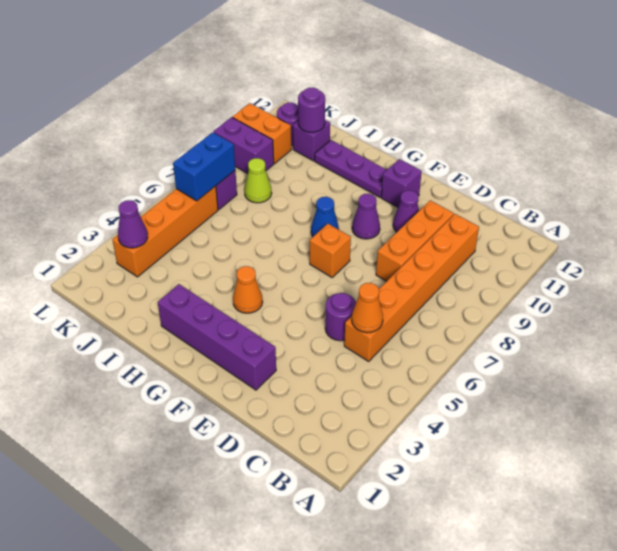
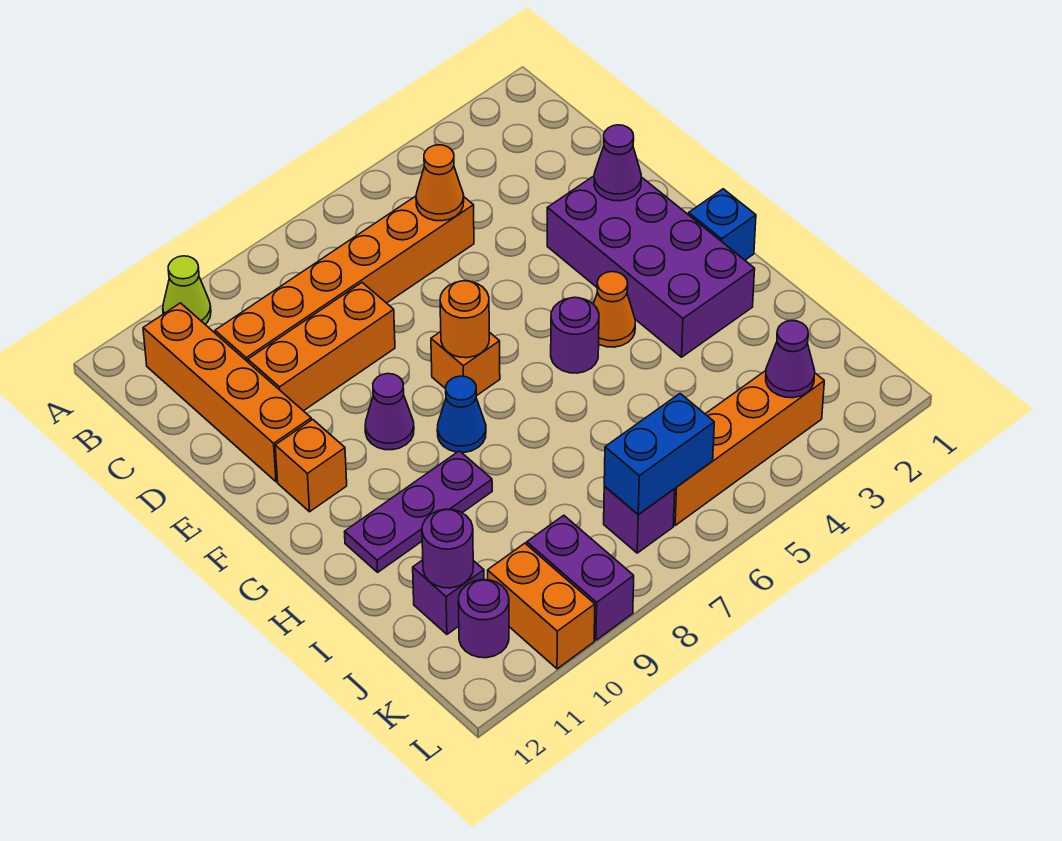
none -> orange 1x4 brick [143,303,311,482]
purple 1x1 round brick [325,293,356,341] -> purple 1x1 round brick moved to [551,297,599,373]
purple 1x4 brick [158,284,276,390] -> purple 2x4 brick [547,176,755,357]
purple 1x1 cone [393,190,419,232] -> purple 1x1 cone moved to [594,125,641,201]
none -> orange 1x1 round brick [440,281,489,358]
purple 1x1 brick [381,159,422,207] -> orange 1x1 brick [275,419,347,512]
none -> blue 1x1 brick [689,189,756,260]
purple 1x3 plate [315,140,386,197] -> purple 1x3 plate turned to [345,451,492,572]
lime 1x1 cone [244,158,272,203] -> lime 1x1 cone moved to [163,256,211,324]

